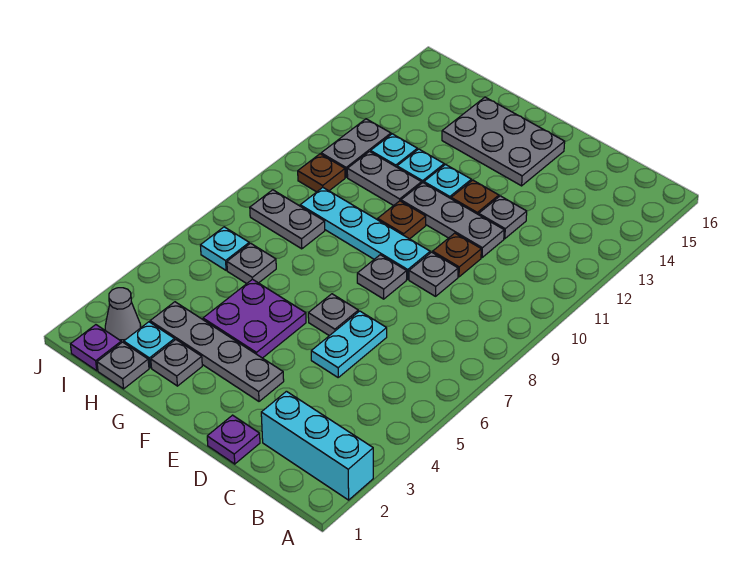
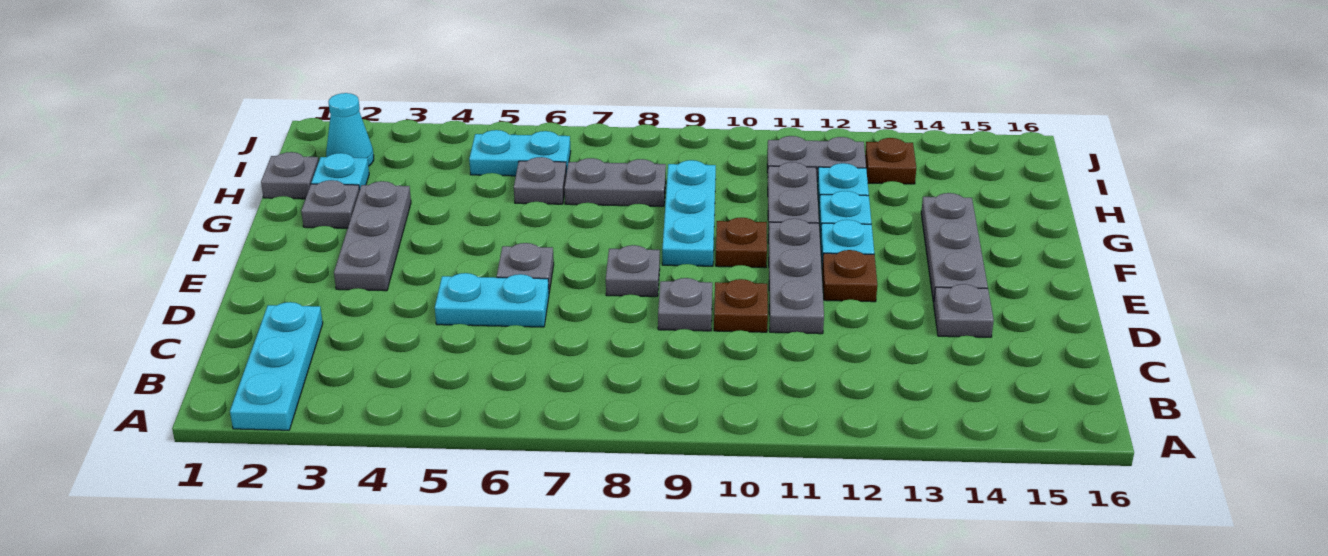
cyan 1x3 brick [261,391,373,500] -> cyan 1x3 plate [230,302,323,430]
purple 1x1 plate [207,415,260,464] -> none
grey 1x1 plate [479,196,527,239] -> grey 1x1 plate moved to [934,284,994,337]
grey 1x4 plate [150,302,284,401] -> grey 1x3 plate [334,181,411,291]
cyan 1x4 plate [300,188,430,279] -> cyan 1x3 plate [662,160,716,266]
grey 2x3 plate [442,97,565,186] -> grey 1x3 plate [921,193,988,303]
purple 2x2 plate [203,279,306,358] -> none
grey 1x2 plate [250,190,325,249] -> grey 1x2 plate turned to [565,158,666,206]
purple 1x1 plate [70,325,121,371] -> none
grey 1x1 cone [105,288,141,343] -> cyan 1x1 cone [326,93,374,166]
cyan 1x1 plate [200,227,249,270] -> cyan 1x2 plate [469,130,571,176]
brown 1x1 plate [298,154,345,192] -> brown 1x1 plate moved to [865,138,916,184]

